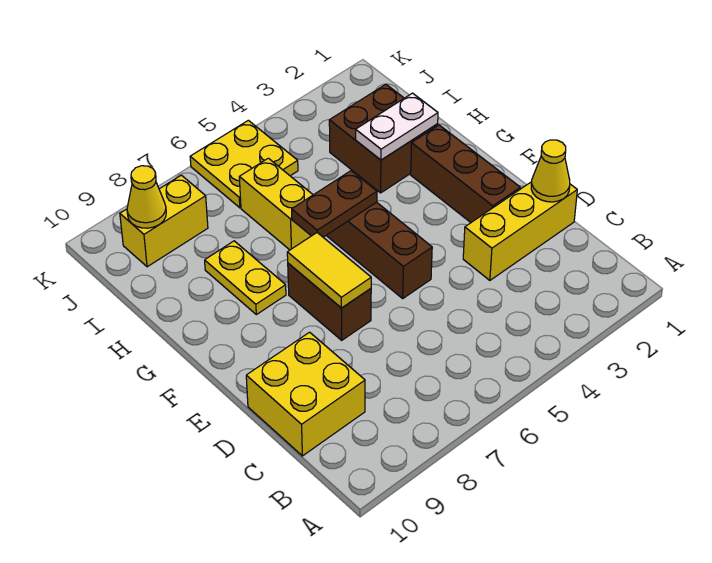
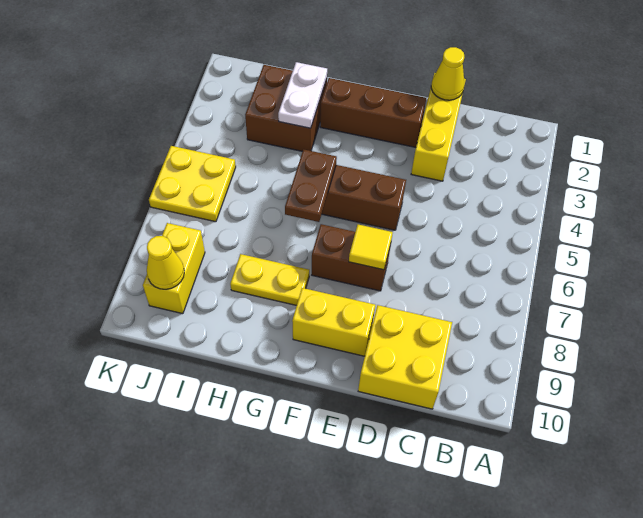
yellow 1x2 tile [287,233,371,308] -> yellow 1x1 tile [349,224,393,270]
yellow 1x2 brick [239,158,313,250] -> yellow 1x2 brick moved to [292,288,375,356]

